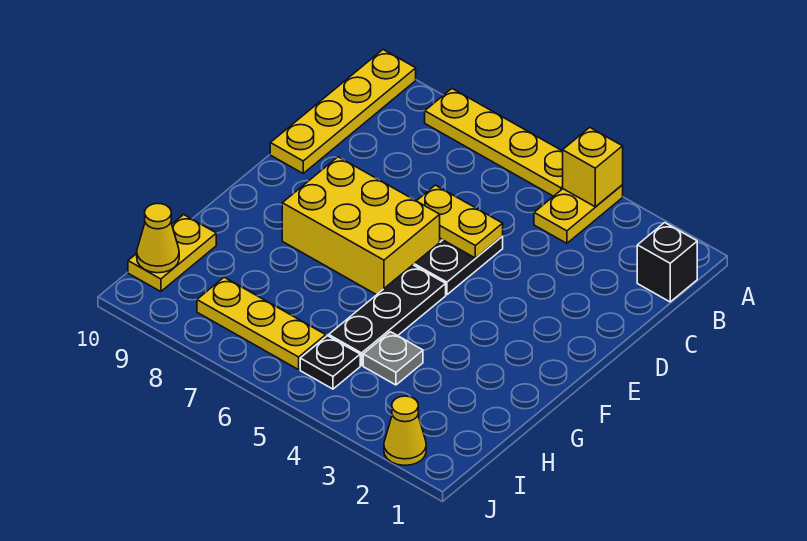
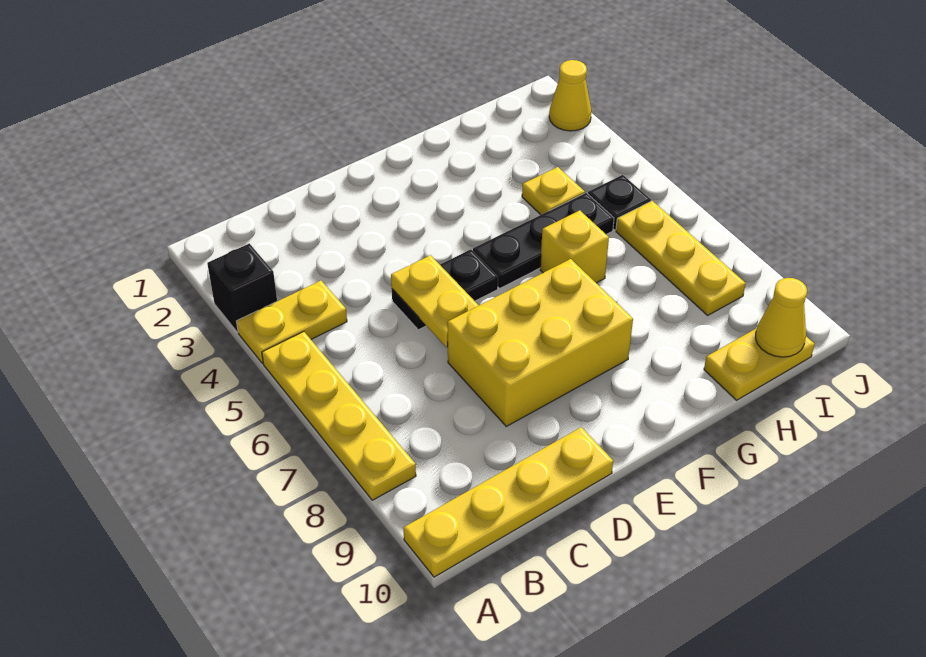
yellow 1x1 brick [563,127,623,207] -> yellow 1x1 brick moved to [540,210,609,283]
black 1x1 brick [637,223,697,302] -> black 1x1 brick moved to [207,243,277,332]
yellow 2x3 brick [282,157,440,295] -> yellow 2x3 brick turned to [447,259,633,426]
grey 1x1 plate [363,332,423,385] -> yellow 1x1 plate [522,167,585,215]

